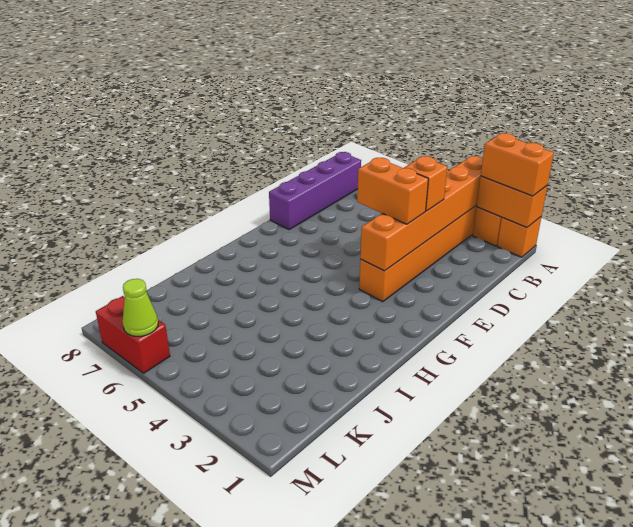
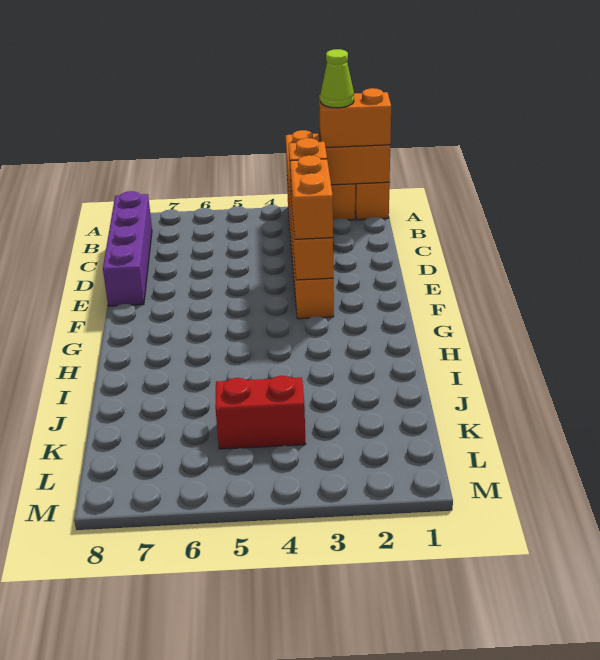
orange 1x2 brick [357,158,428,224] -> orange 1x2 brick turned to [290,155,333,239]
red 1x2 brick [96,296,170,373] -> red 1x2 brick moved to [215,376,306,449]
lime 1x1 cone [123,279,158,336] -> lime 1x1 cone moved to [320,49,354,108]

